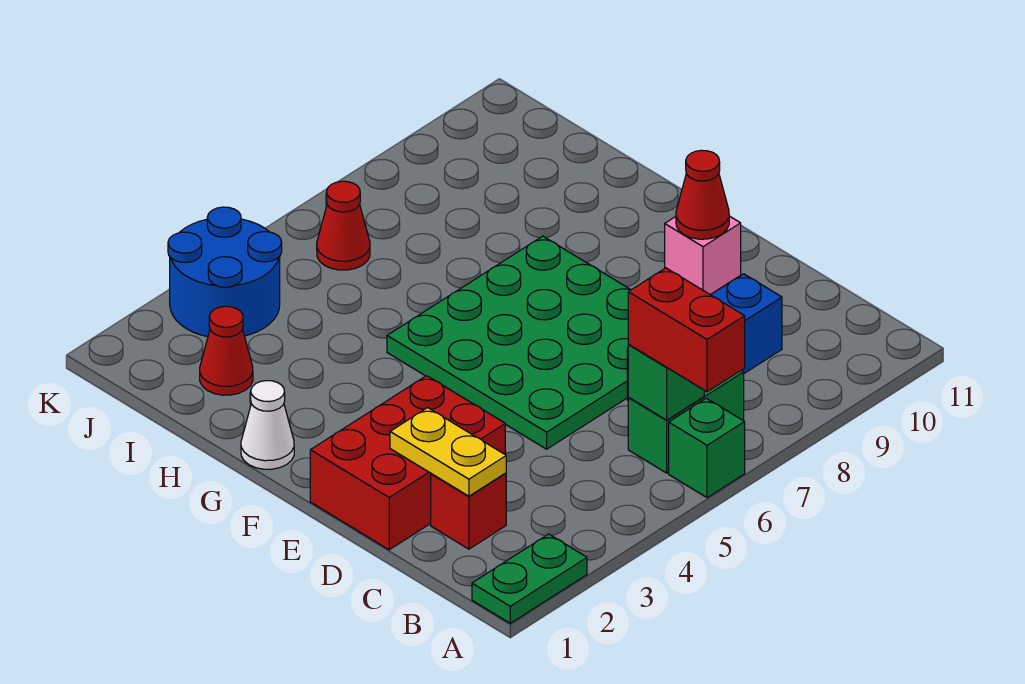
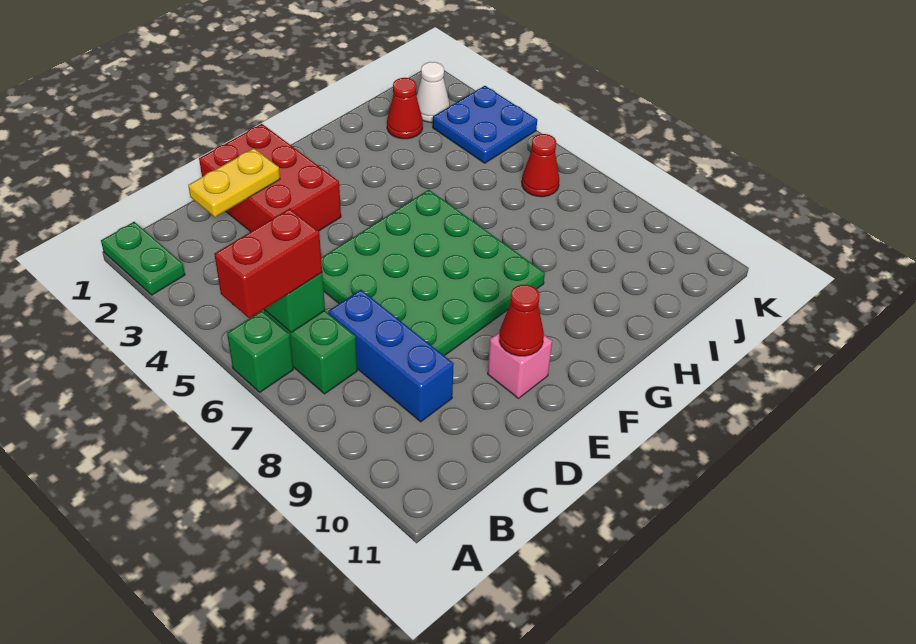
red 1x1 brick [431,473,506,549] -> none
white 1x1 cone [241,381,294,469] -> white 1x1 cone moved to [416,62,450,122]
blue 2x2 round brick [168,207,282,337] -> blue 2x2 plate [433,86,537,163]

